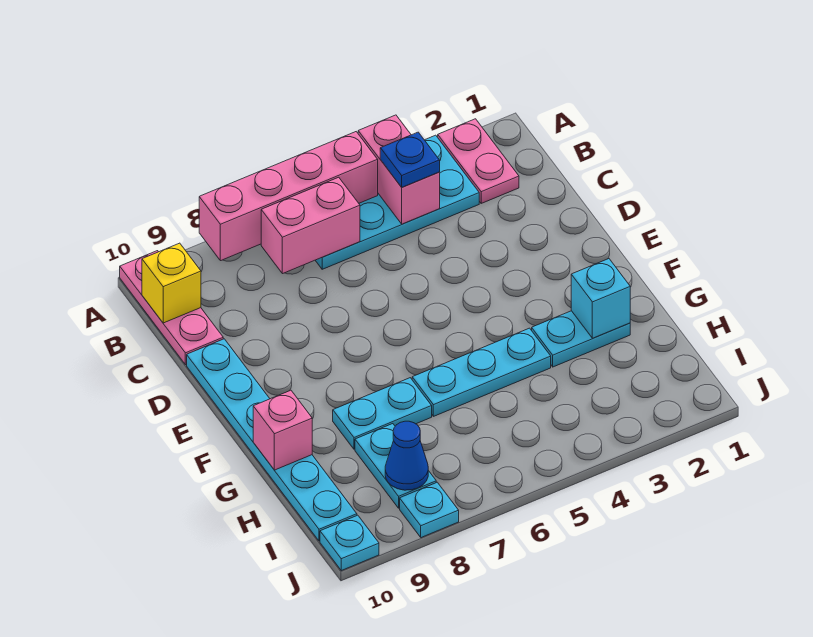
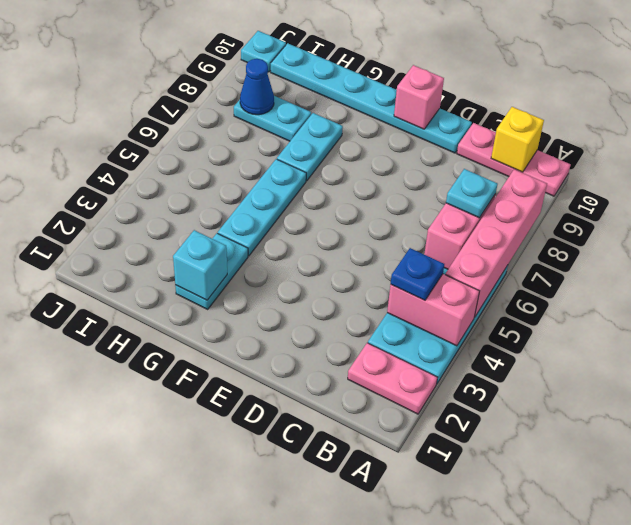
pink 1x1 brick [253,390,312,470] -> pink 1x1 brick moved to [394,65,444,129]
cyan 1x1 plate [400,482,459,538] -> cyan 1x1 plate moved to [446,169,498,218]

